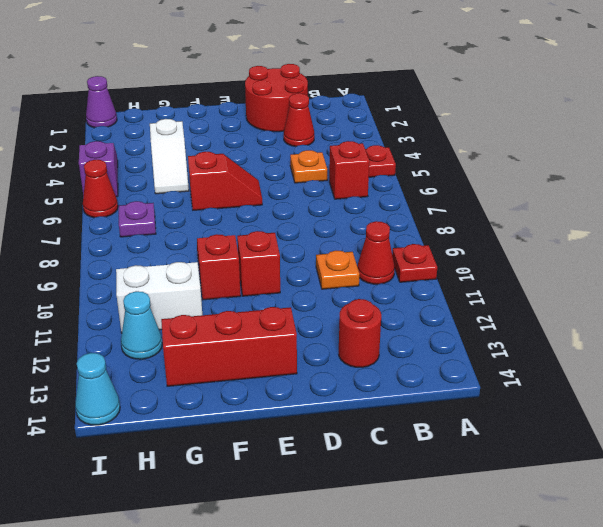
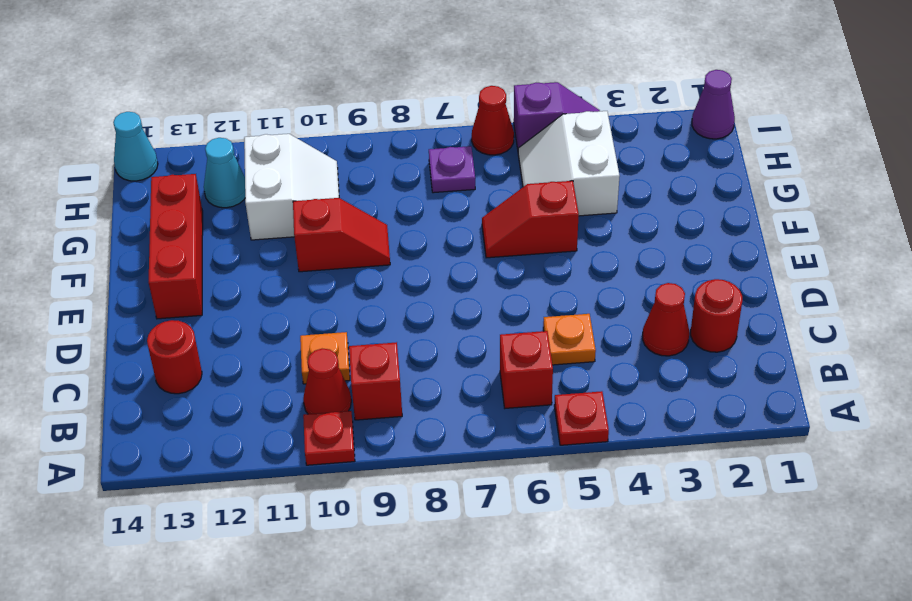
red 2x2 round brick [245,64,308,132] -> red 1x1 round brick [691,279,742,352]
red 1x2 slope [188,152,262,210] -> red 1x2 slope turned to [482,181,579,258]
red 1x1 brick [237,231,280,296] -> red 1x1 brick moved to [349,342,402,420]
white 1x2 slope [150,119,189,194] -> white 2x2 slope [518,111,620,216]

